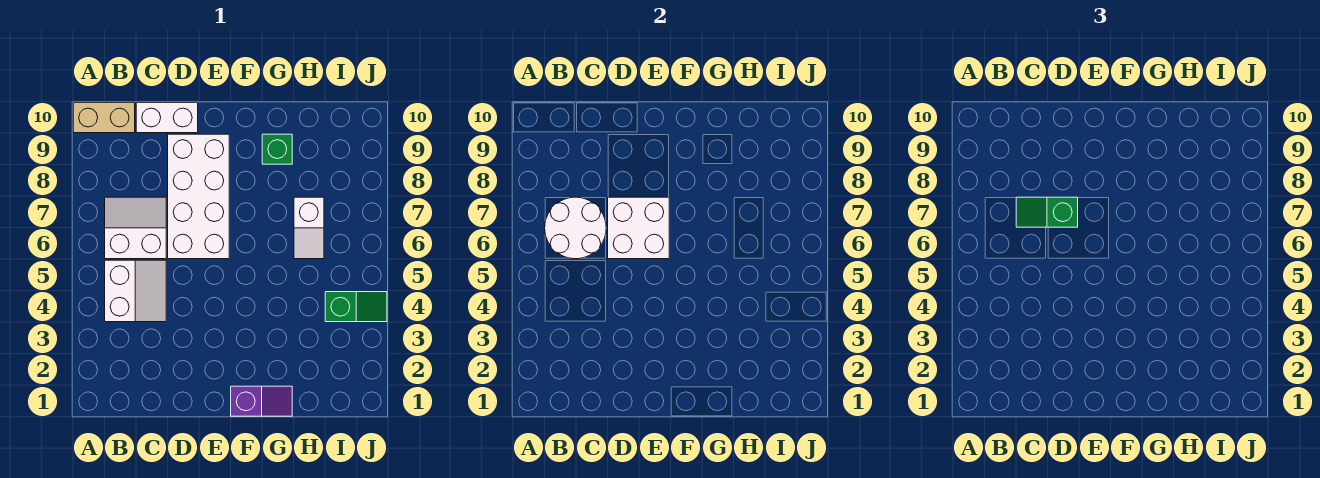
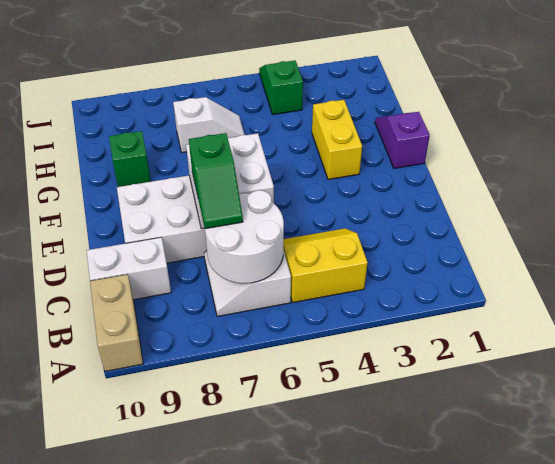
white 2x2 slope [105,260,166,322] -> yellow 2x2 slope [283,228,368,302]
white 1x2 brick [136,103,198,133] -> white 1x2 brick turned to [86,237,171,300]
none -> yellow 1x2 brick [312,100,362,180]

